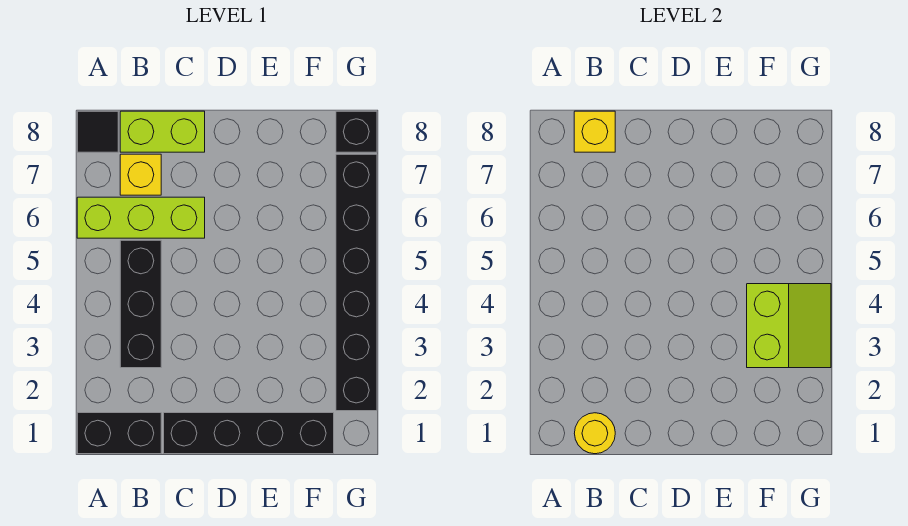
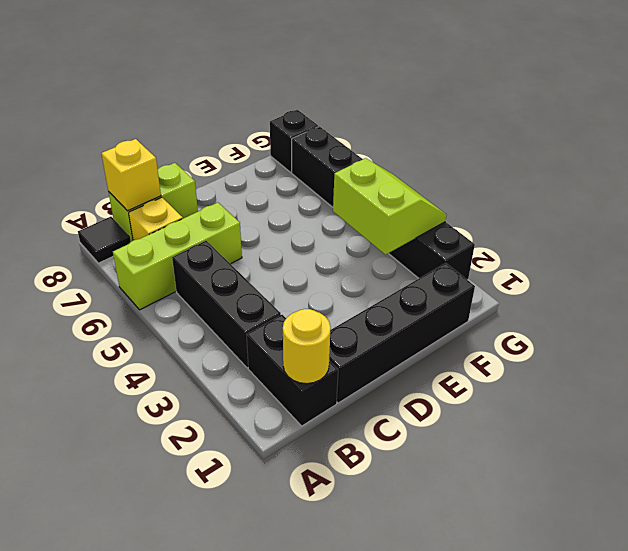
black 1x2 brick [77,413,161,454] -> black 1x2 brick turned to [246,315,338,426]

